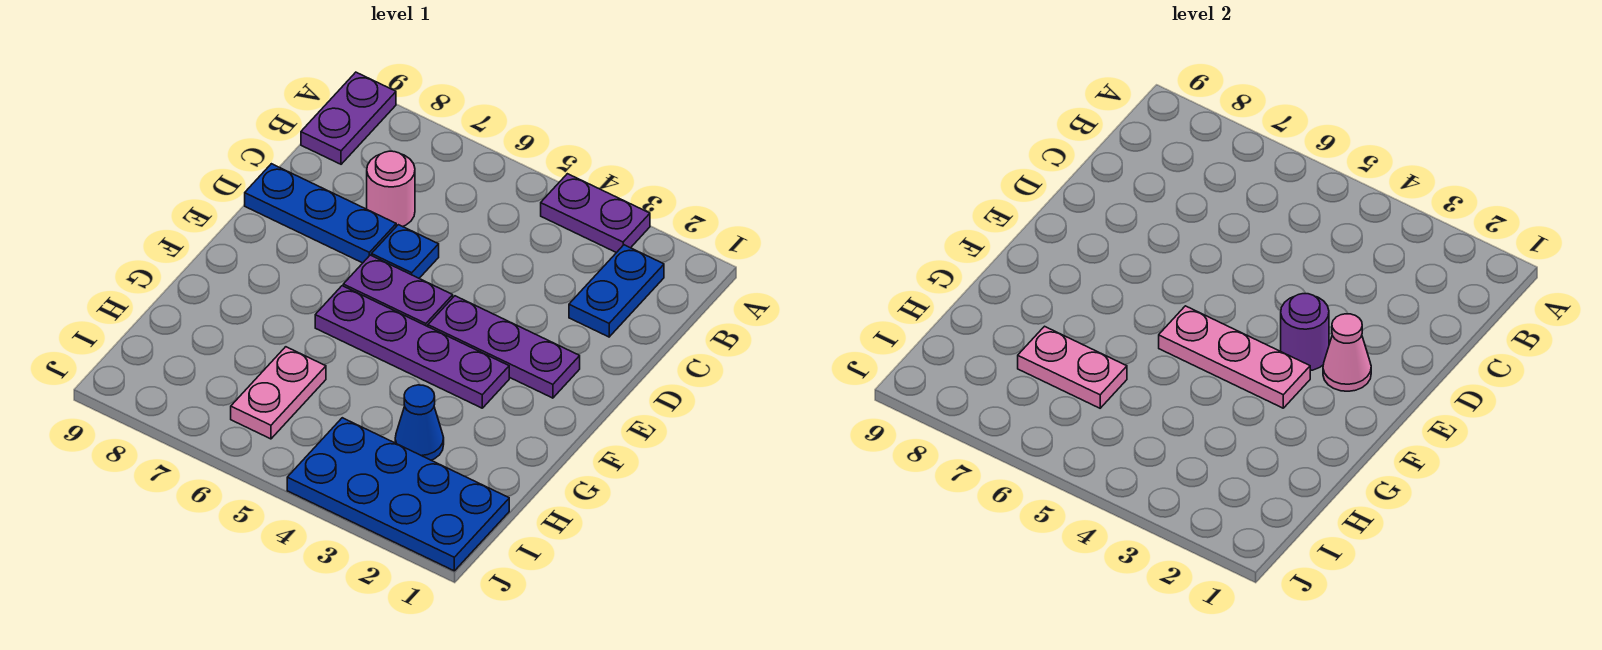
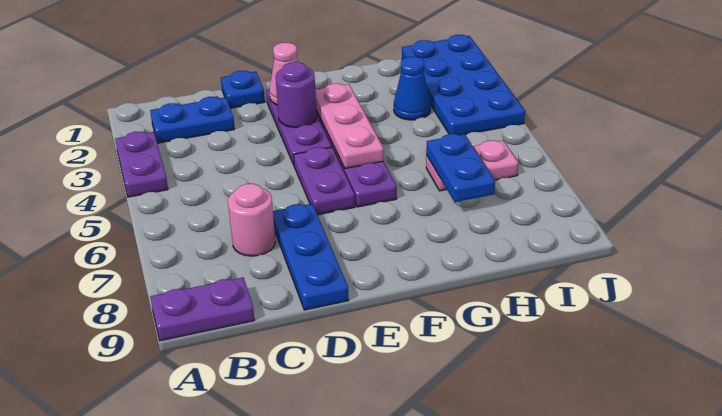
blue 1x1 plate [372,225,439,278] -> blue 1x1 plate moved to [221,71,265,108]
pink 1x2 plate [1018,326,1127,408] -> blue 1x2 plate [426,134,495,202]

